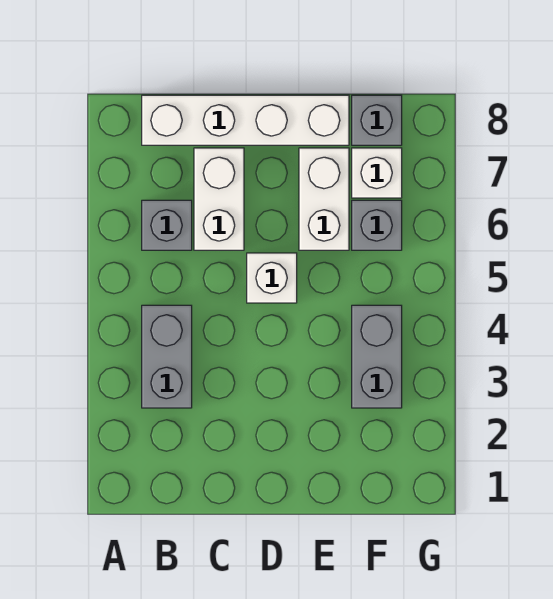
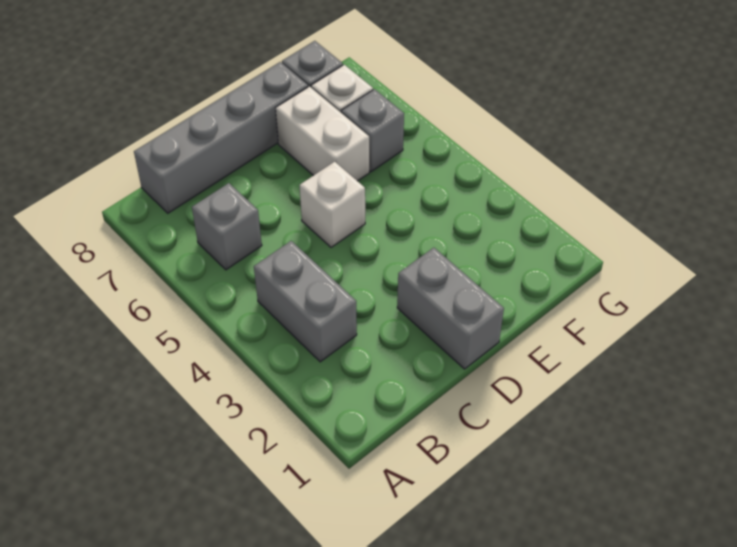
white 1x4 brick [142,95,349,145] -> grey 1x4 brick [134,62,308,213]
white 1x2 brick [194,148,244,250] -> none
grey 1x2 brick [352,305,402,408] -> grey 1x2 brick moved to [397,248,504,369]

